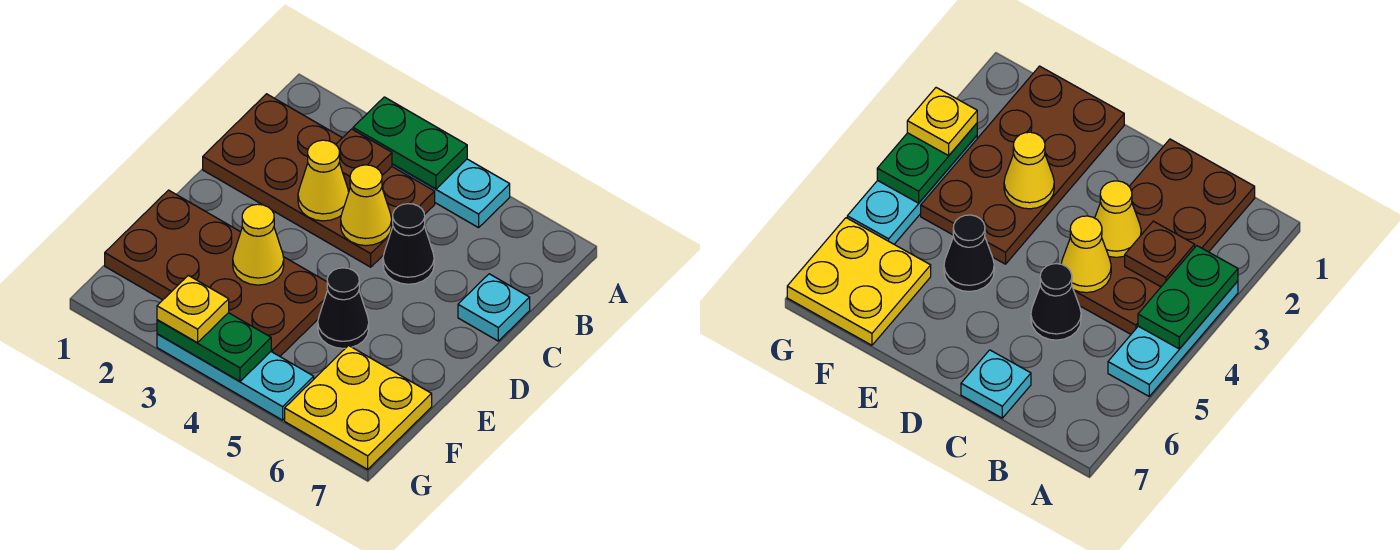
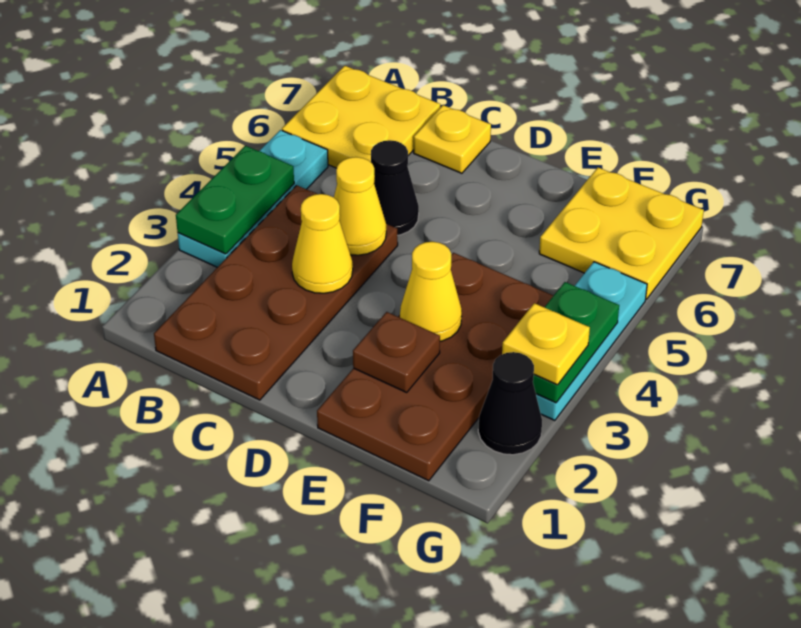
none -> yellow 2x2 plate [282,66,440,168]
brown 1x1 plate [336,129,392,190] -> brown 1x1 plate moved to [353,312,440,392]
cyan 1x1 plate [458,274,530,341] -> yellow 1x1 plate [414,105,491,173]
black 1x1 cone [318,268,369,348] -> black 1x1 cone moved to [478,352,542,455]

